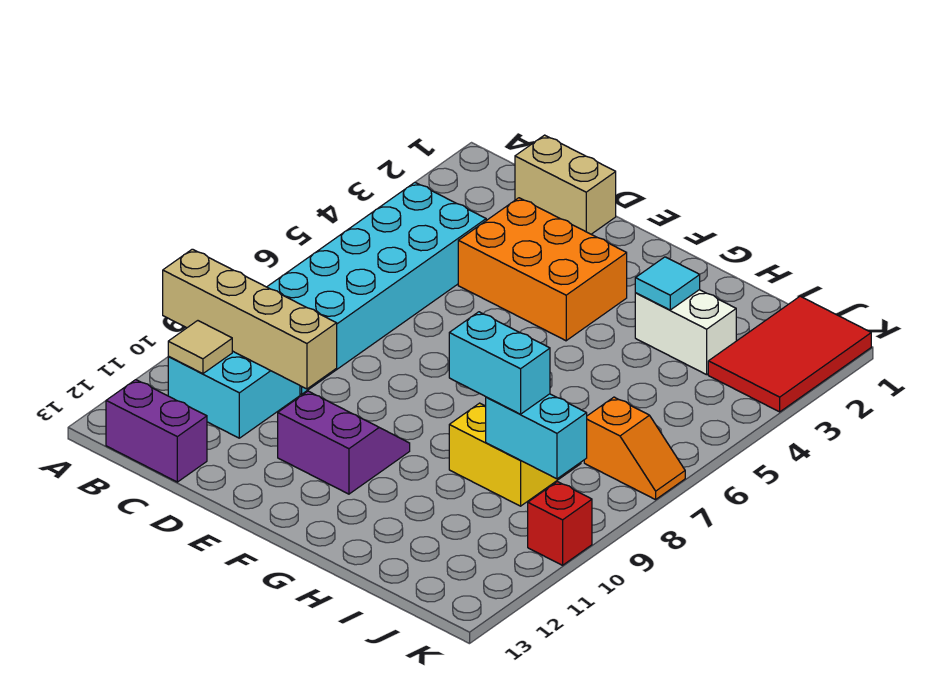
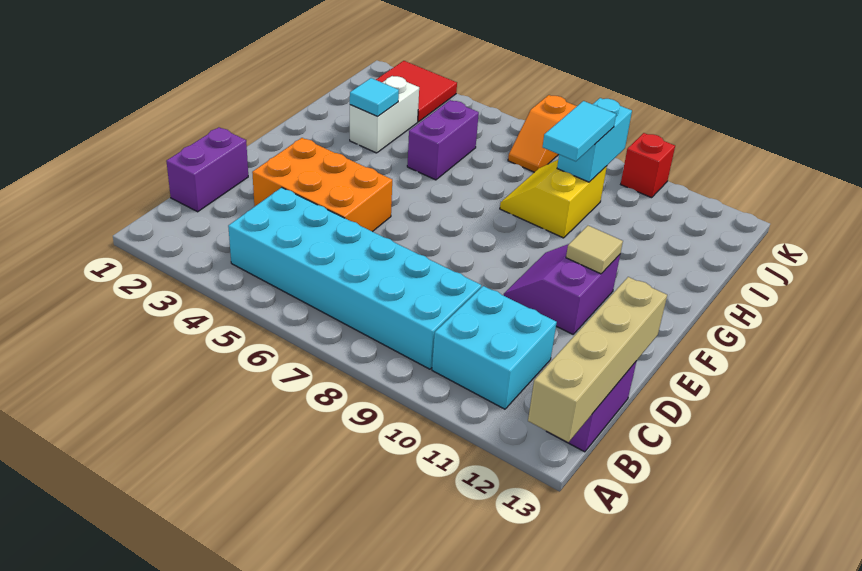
tan 1x4 brick [163,249,337,389] -> tan 1x4 brick moved to [528,277,667,442]
tan 1x1 tile [168,321,232,374] -> tan 1x1 tile moved to [566,226,623,274]
tan 1x2 brick [515,135,616,234] -> purple 1x2 brick [166,127,248,212]
orange 2x3 brick [458,198,627,341] -> orange 2x3 brick turned to [252,138,392,232]
none -> purple 1x2 brick [407,100,479,180]
cyan 1x2 brick [449,312,550,414] -> cyan 1x2 tile [543,101,616,161]
red 2x3 tile [708,296,871,412] -> red 2x2 tile [376,61,457,122]
orange 1x2 slope [584,397,685,500] -> orange 1x2 slope turned to [508,95,577,172]

